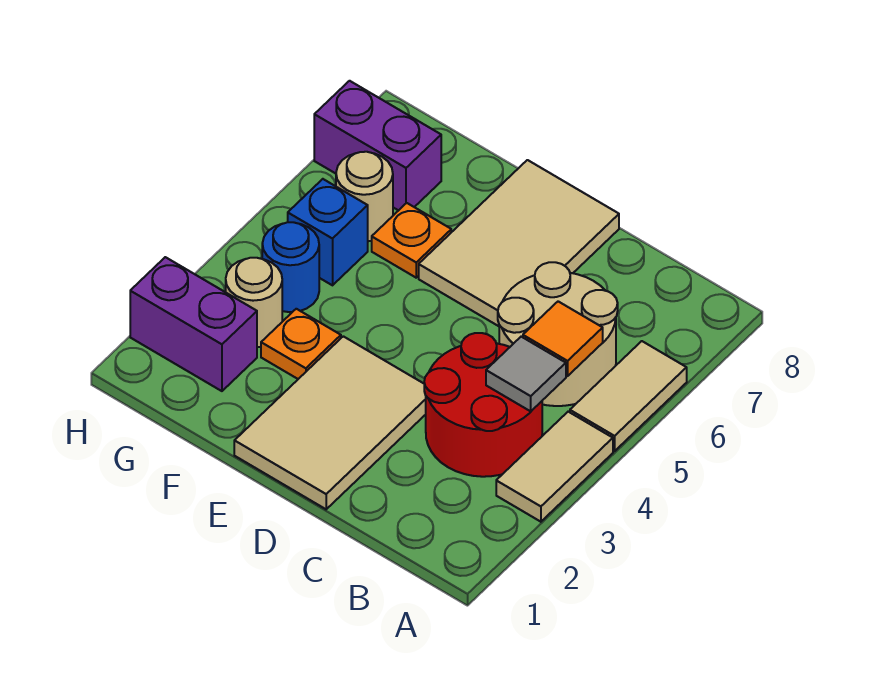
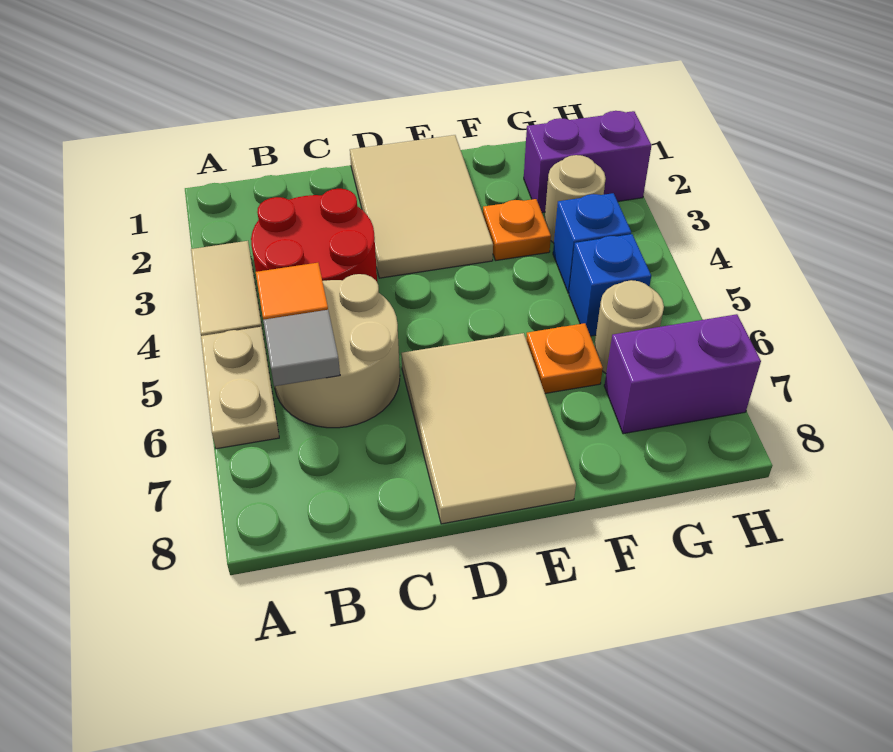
tan 1x2 tile [570,341,687,451] -> tan 1x2 plate [201,327,279,449]
grey 1x1 tile [486,337,566,411] -> grey 1x1 tile moved to [263,310,340,386]
blue 1x1 round brick [262,222,319,312] -> blue 1x1 brick [553,193,631,293]

